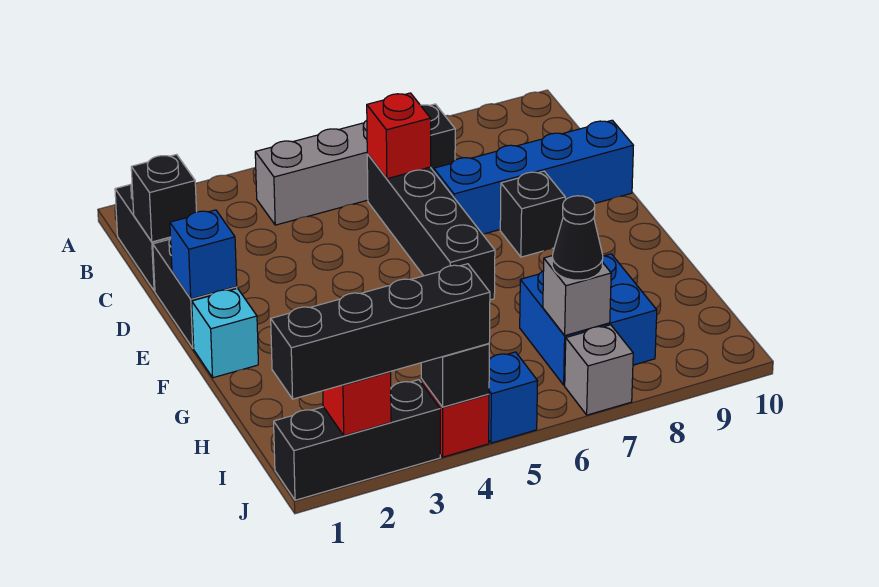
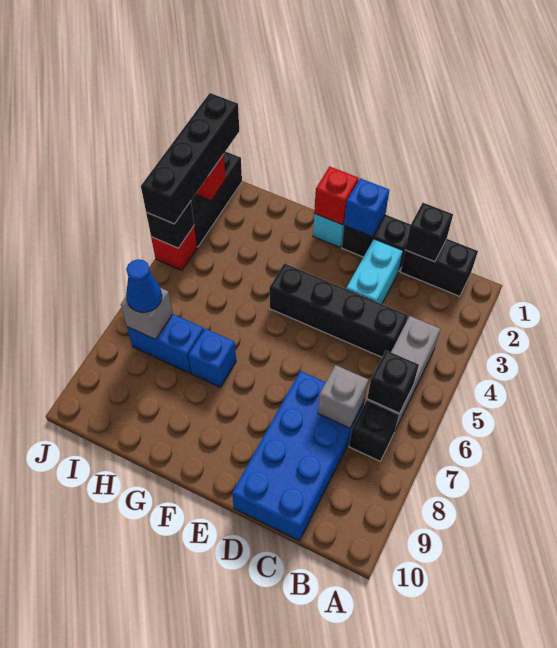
black 1x4 brick [367,154,495,300] -> black 1x4 brick moved to [269,263,408,357]
red 1x1 brick [367,93,431,179] -> red 1x1 brick moved to [314,167,358,225]
none -> cyan 1x2 brick [346,239,403,304]
blue 1x4 brick [434,120,633,234] -> blue 2x4 brick [232,371,365,541]
black 1x1 brick [500,171,565,257] -> black 1x1 brick moved to [367,350,419,413]
blue 2x2 brick [520,254,657,385] -> blue 1x2 brick [127,314,204,373]
black 1x1 cone [552,196,603,280] -> blue 1x1 cone [126,259,162,312]
blue 1x1 brick [489,352,538,443] -> blue 1x1 brick moved to [188,329,236,387]
grey 1x1 brick [565,325,633,415] -> grey 1x1 brick moved to [318,365,368,428]

